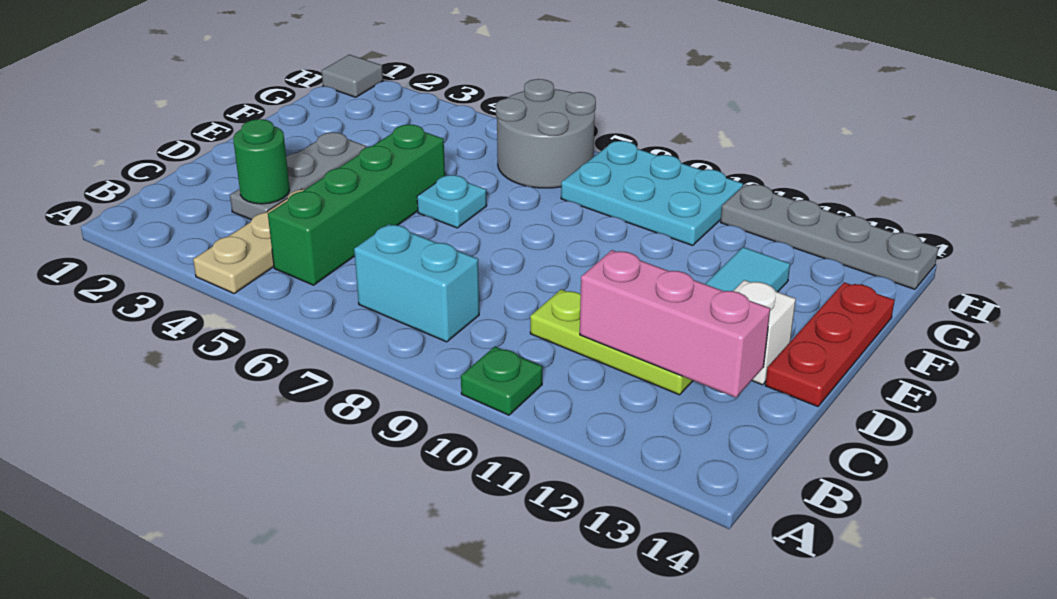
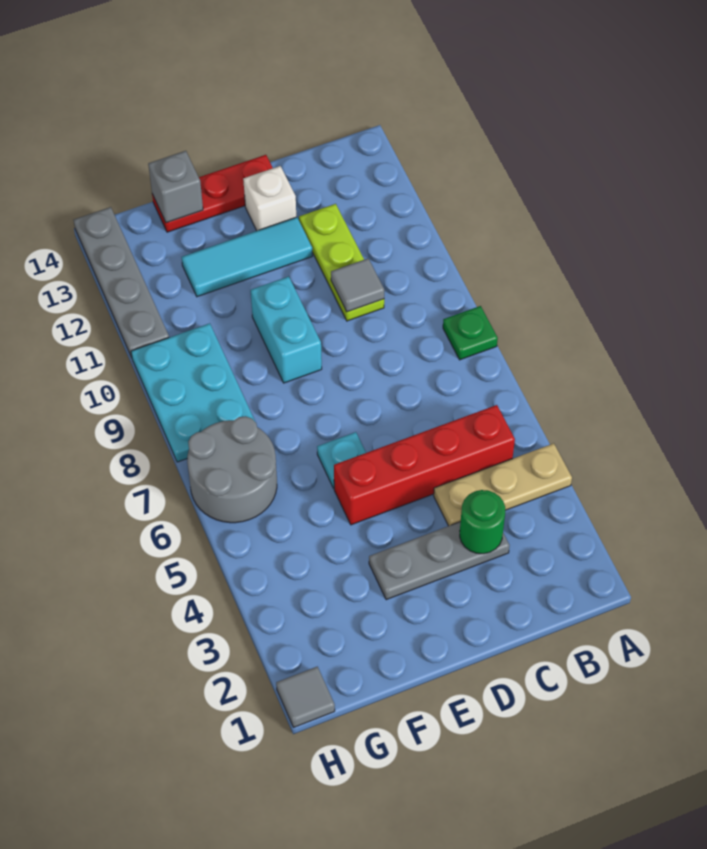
green 1x1 plate [461,347,542,415] -> green 1x1 plate moved to [443,306,498,360]
green 1x4 brick [268,125,445,285] -> red 1x4 brick [334,405,515,525]
cyan 1x2 brick [354,224,479,342] -> cyan 1x2 brick moved to [251,276,322,383]
none -> grey 1x1 tile [331,259,384,312]
pink 1x3 brick [580,250,770,398] -> none
none -> grey 1x1 brick [148,151,203,223]

